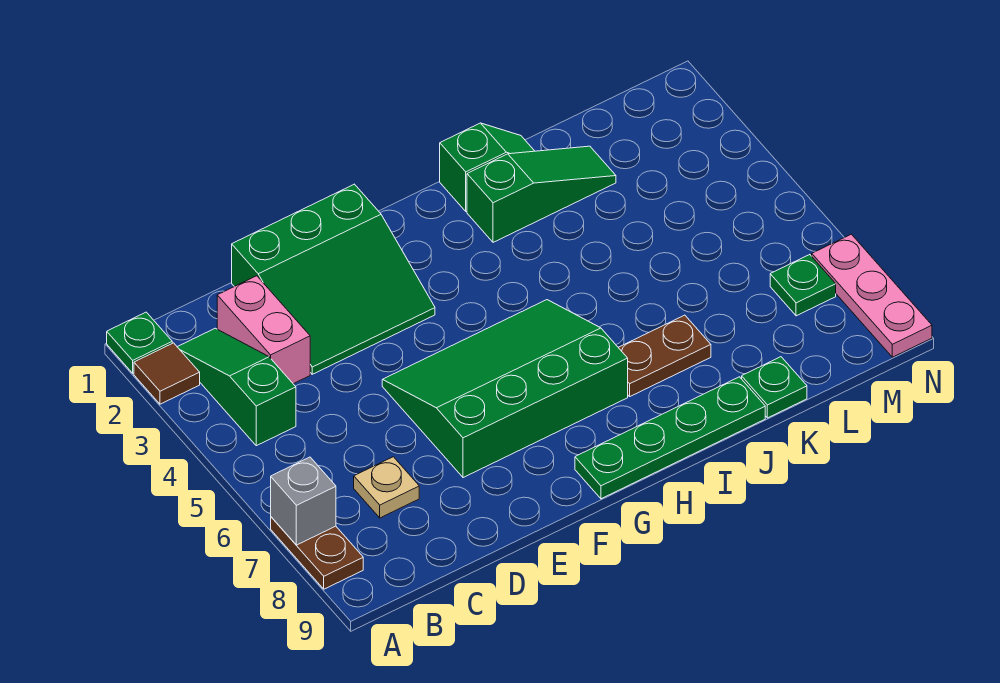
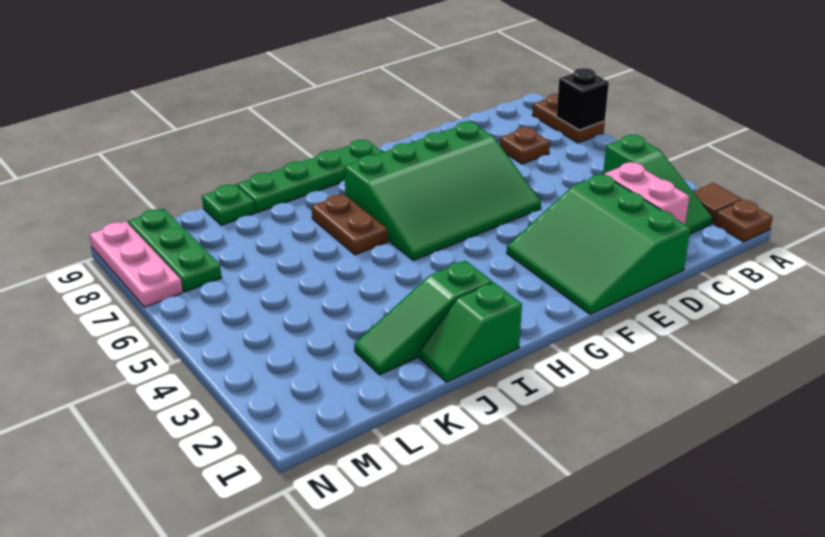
green 1x1 plate [107,312,172,373] -> brown 1x1 plate [715,200,773,242]
grey 1x1 brick [271,457,336,545] -> black 1x1 brick [556,68,609,130]
tan 1x1 plate [354,457,419,518] -> brown 1x1 plate [500,127,550,164]
green 3x3 slope [232,184,435,374] -> green 3x3 slope turned to [507,174,691,314]
brown 1x2 plate [618,315,711,396] -> brown 1x2 plate turned to [312,194,388,255]
green 1x1 plate [770,255,836,316] -> green 1x3 plate [128,209,222,292]

